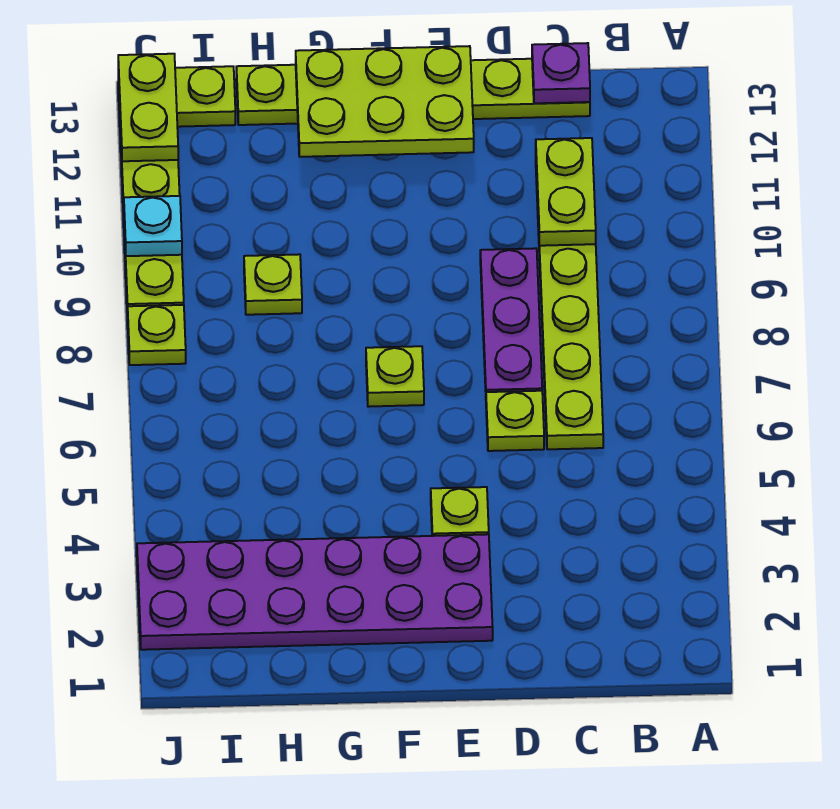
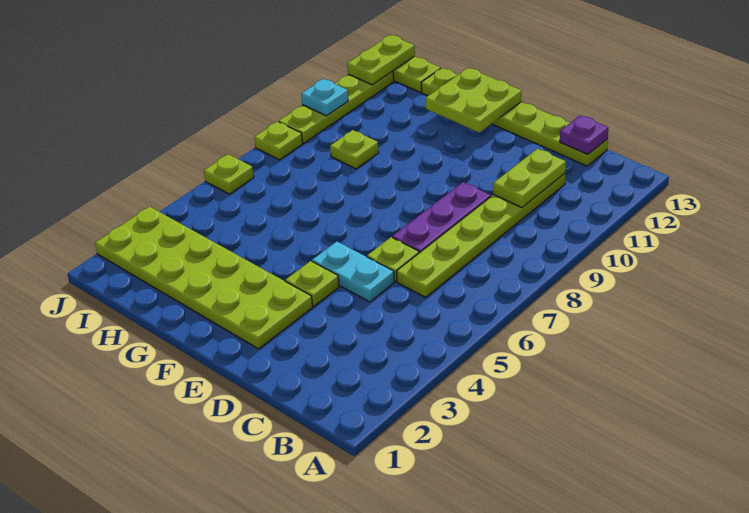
none -> cyan 1x2 plate [312,241,394,302]
purple 2x6 plate [137,534,493,650] -> lime 2x6 plate [95,207,313,349]
lime 2x3 plate [296,46,474,157] -> lime 2x2 plate [426,68,522,133]
lime 1x1 plate [366,346,424,407] -> lime 1x1 plate moved to [204,154,254,194]

